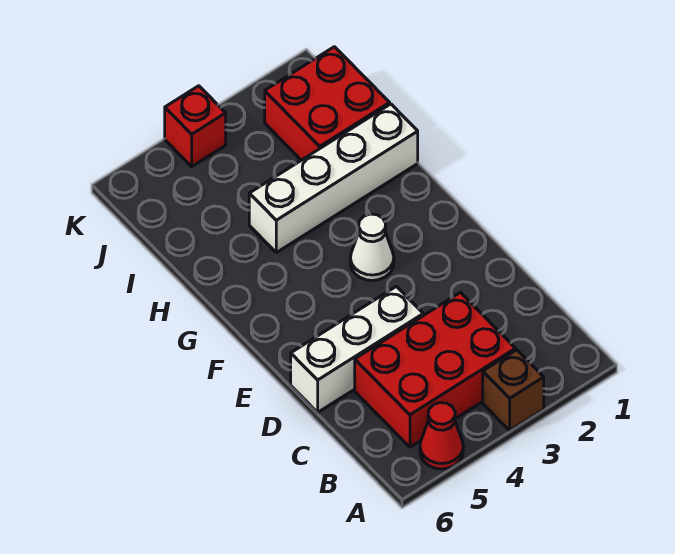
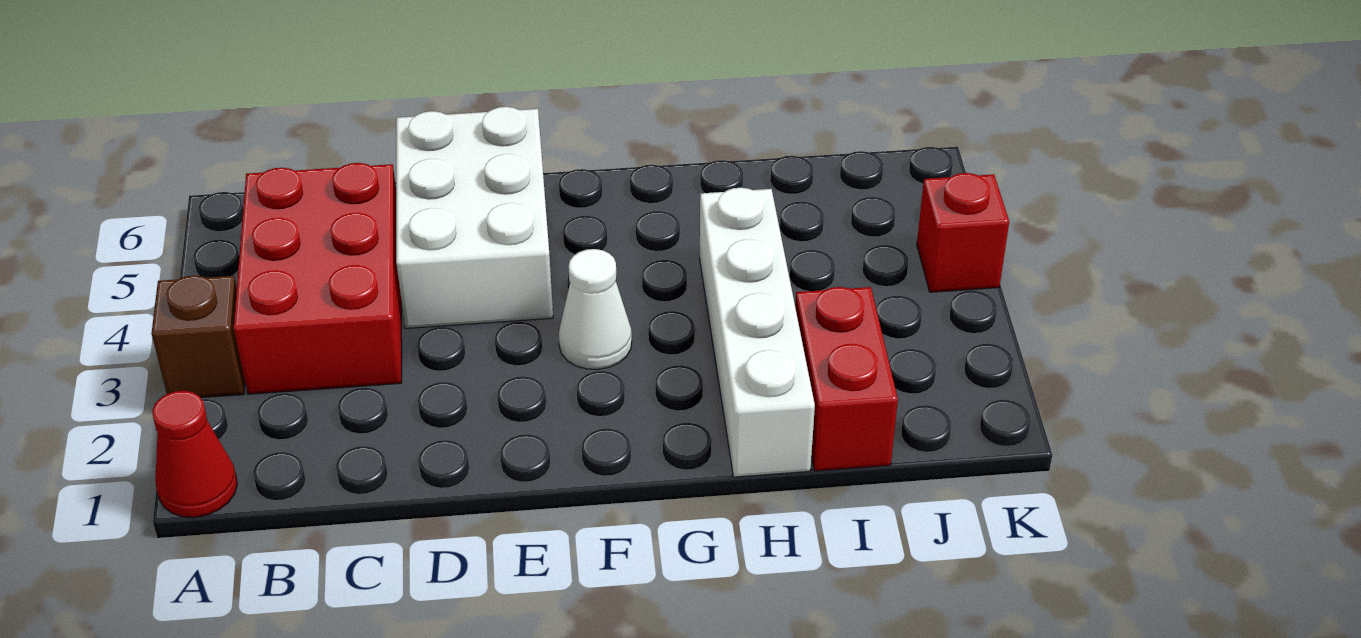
red 1x1 cone [420,403,463,469] -> red 1x1 cone moved to [152,391,237,517]
white 1x3 brick [291,286,423,412] -> white 2x3 brick [396,107,553,329]
red 2x2 brick [265,47,390,160] -> red 1x2 brick [795,287,898,471]

